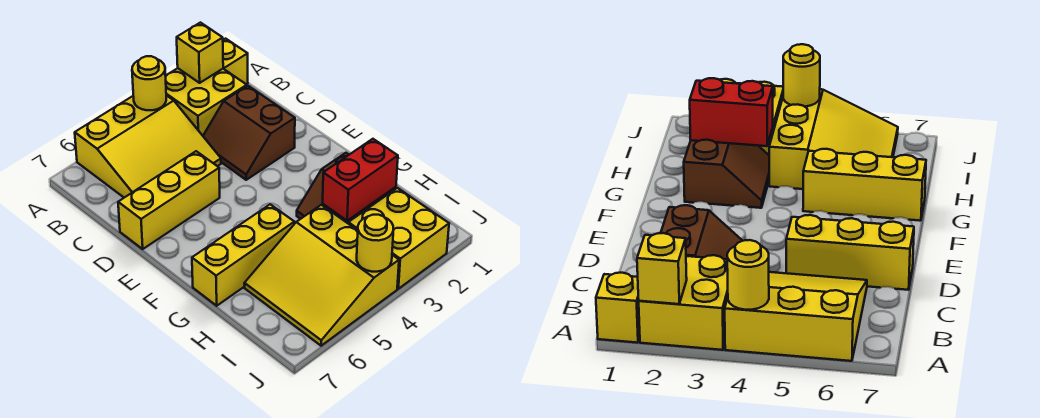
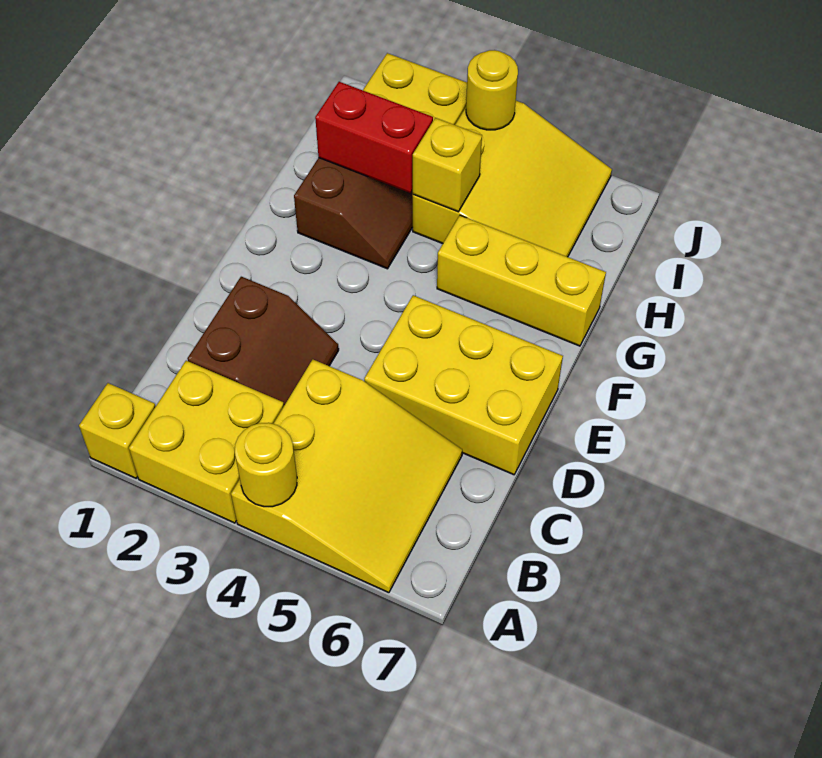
yellow 1x1 brick [177,23,223,83] -> yellow 1x1 brick moved to [413,118,482,212]
yellow 3x3 slope [75,95,221,198] -> yellow 3x3 slope turned to [231,360,462,593]
yellow 1x3 brick [118,151,220,249] -> yellow 2x3 brick [364,295,563,475]

